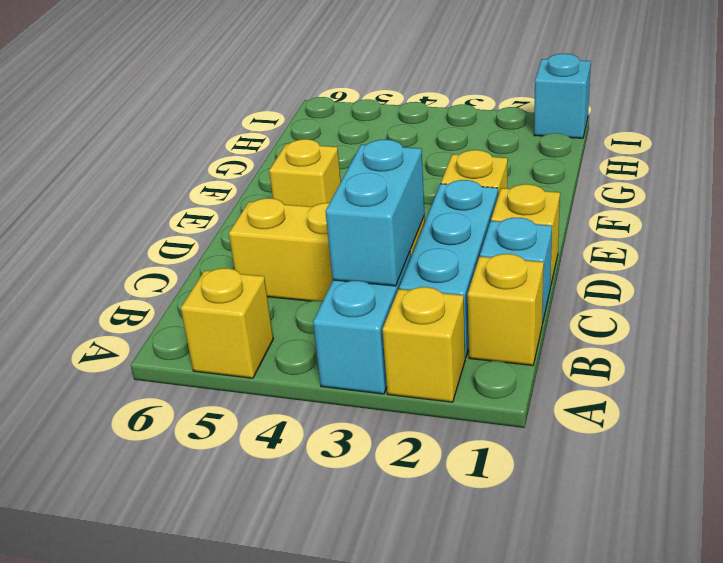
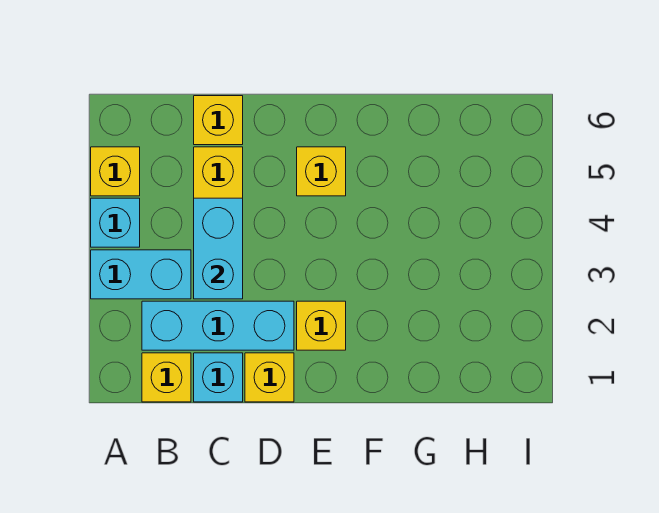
yellow 1x1 brick [382,287,465,402] -> yellow 1x1 brick moved to [194,96,243,145]
cyan 1x2 brick [325,140,425,286] -> cyan 1x2 brick turned to [194,198,243,299]
cyan 1x1 brick [534,54,591,138] -> cyan 1x1 brick moved to [91,198,140,247]

